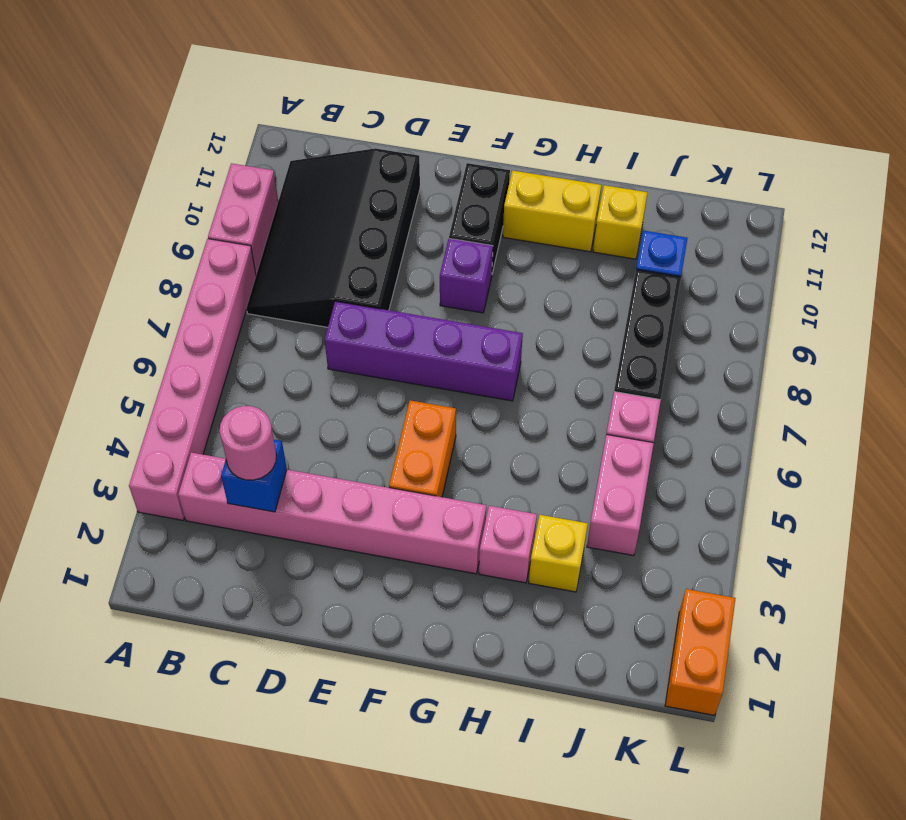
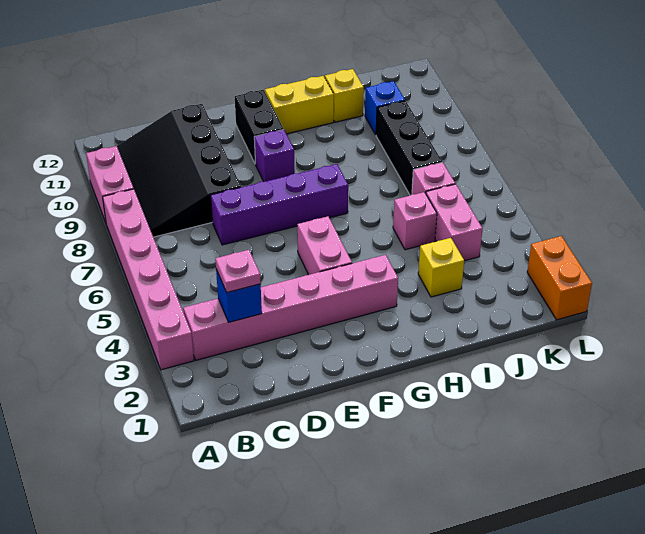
pink 1x1 round brick [220,406,276,480] -> pink 1x1 plate [215,250,261,292]
orange 1x2 brick [389,400,456,497] -> pink 1x2 brick [297,216,352,275]
pink 1x1 brick [479,506,537,583] -> pink 1x1 brick moved to [393,192,437,250]

